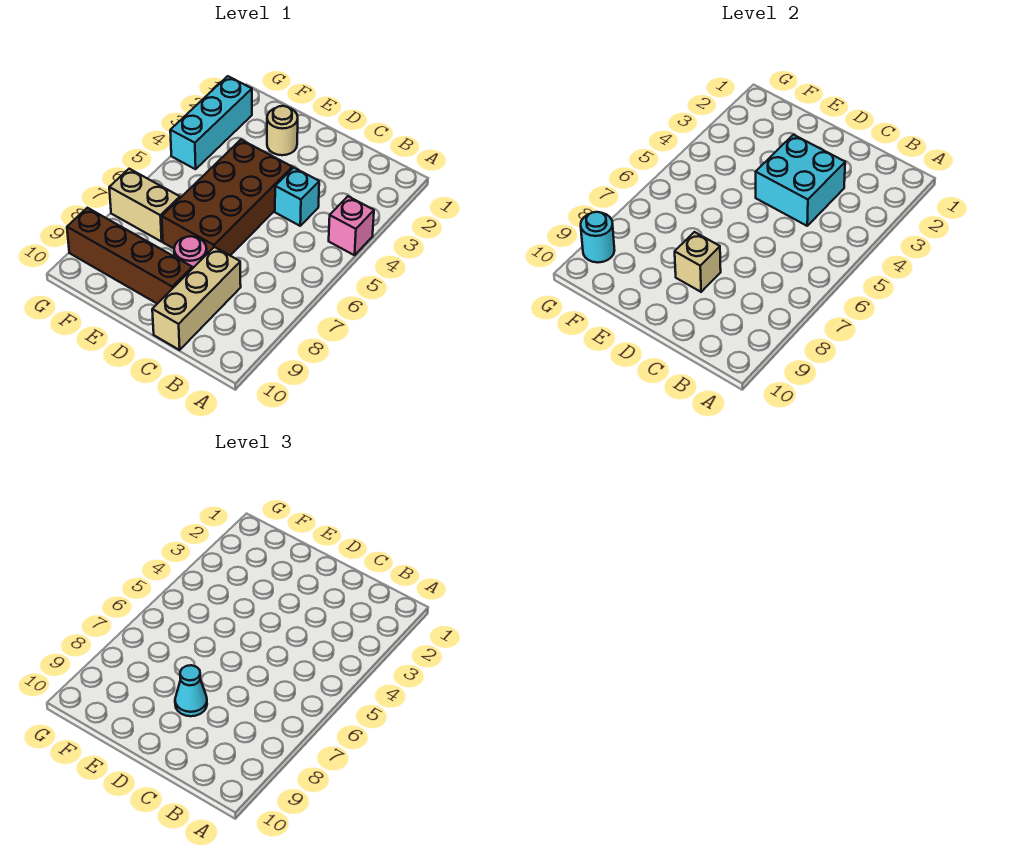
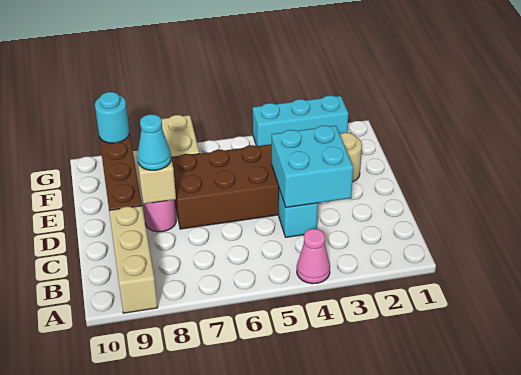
pink 1x1 brick [329,196,374,255] -> pink 1x1 cone [297,229,330,284]
tan 1x3 brick [152,247,241,350] -> tan 1x3 brick turned to [109,206,158,313]

